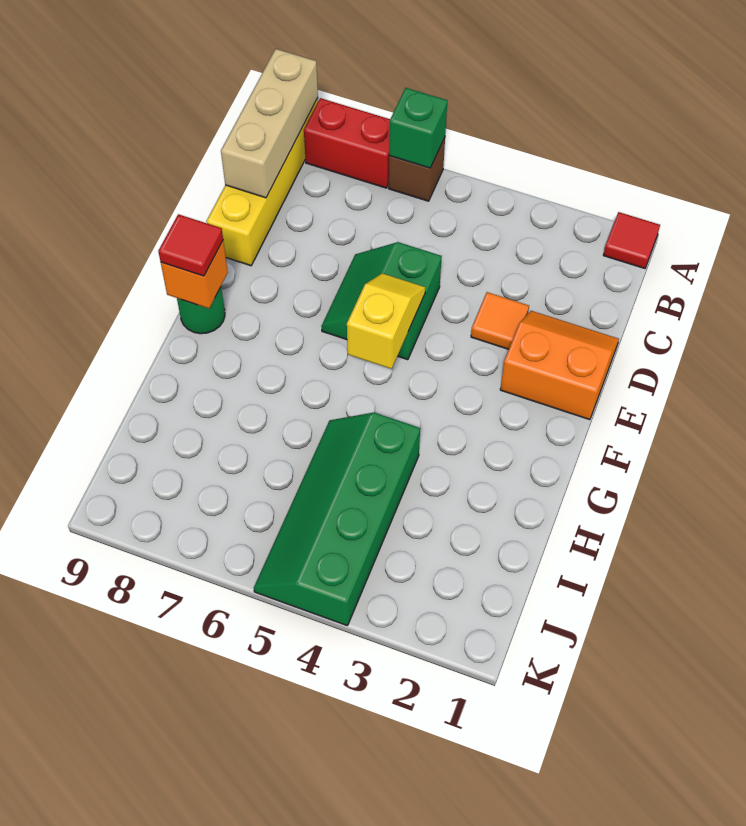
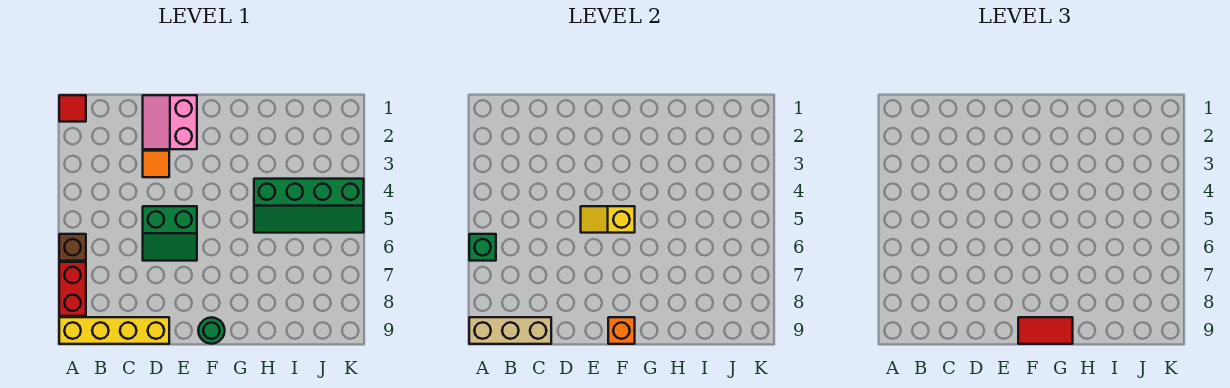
orange 2x2 slope [500,311,619,420] -> pink 2x2 slope [143,95,197,149]
red 1x1 tile [158,214,223,276] -> red 1x2 tile [1018,317,1073,344]

